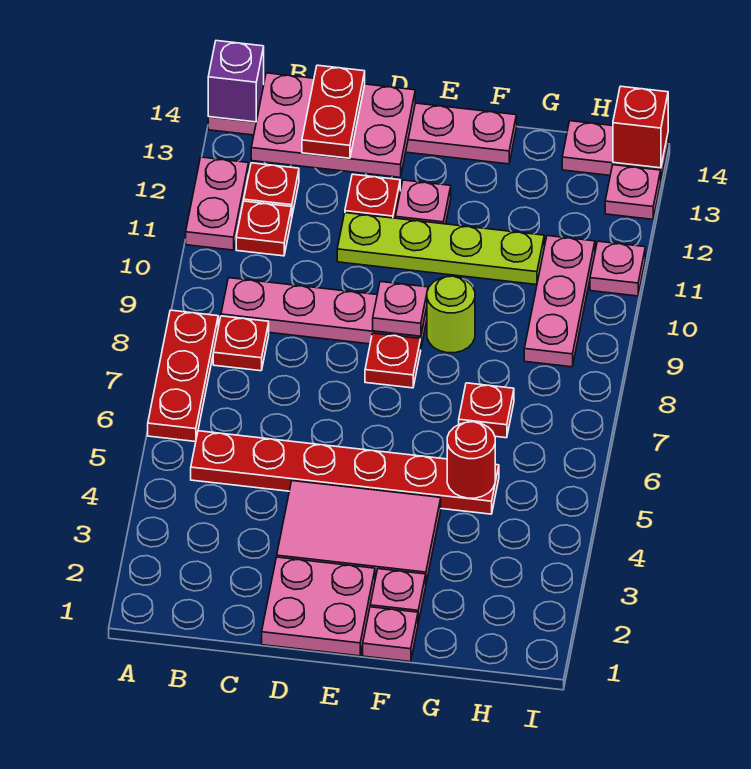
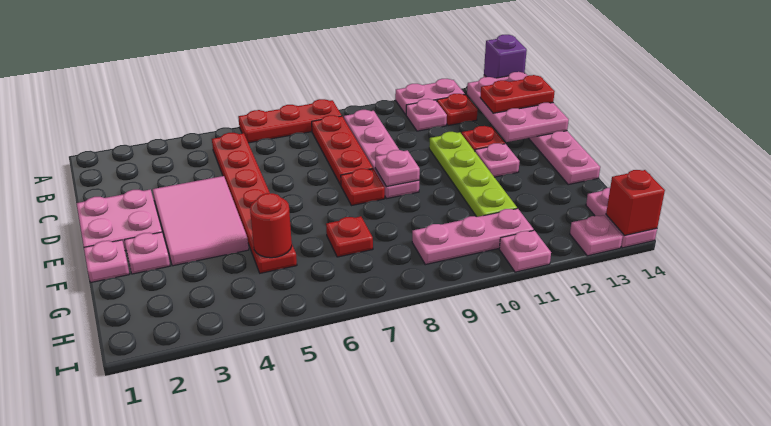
red 1x1 plate [213,316,269,371] -> red 1x3 plate [312,115,373,185]
red 1x1 plate [236,201,292,256] -> pink 1x1 plate [406,99,447,131]
lime 1x1 round brick [427,276,475,353] -> none

